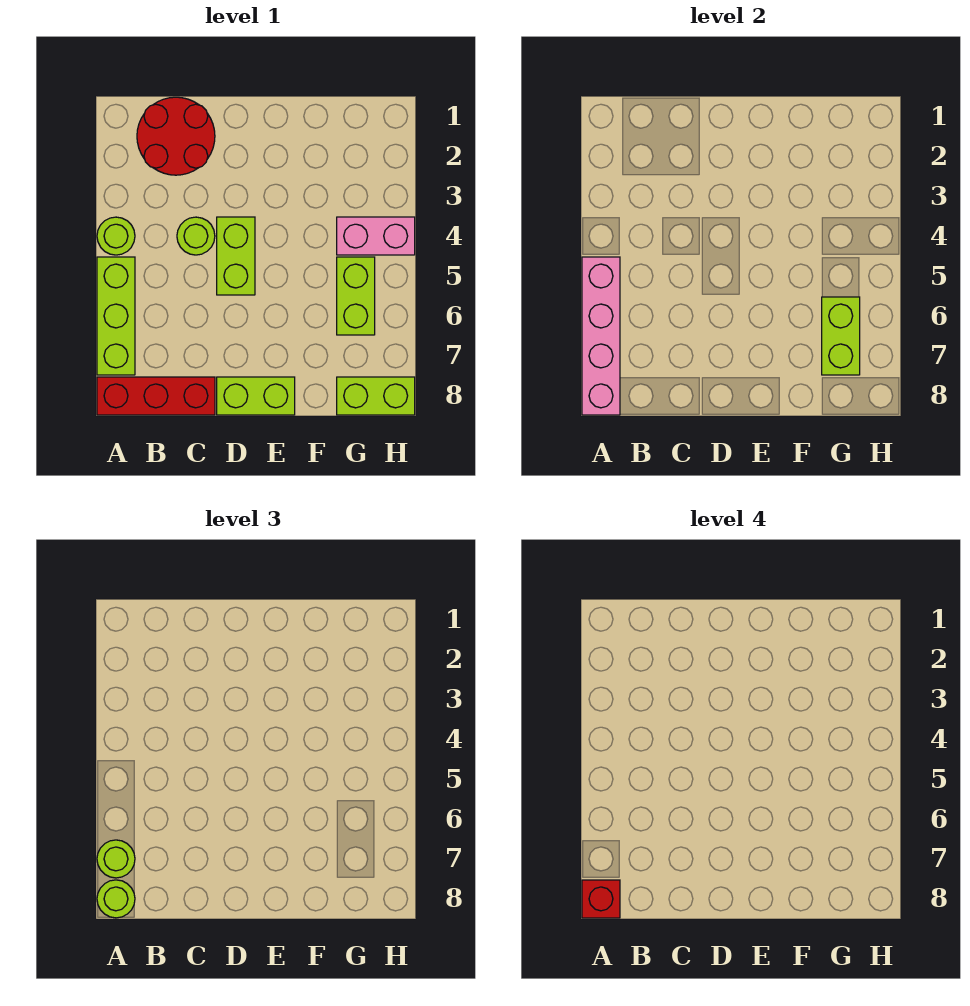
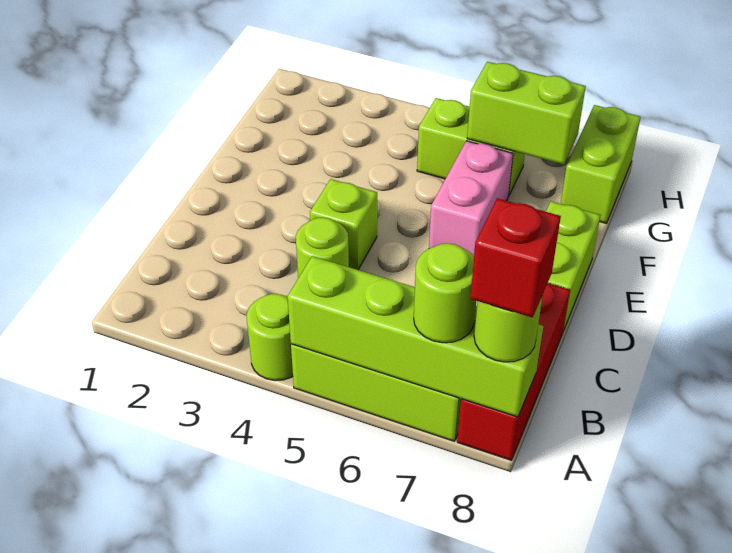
pink 1x4 brick [582,257,620,415] -> lime 1x4 brick [288,256,543,417]
red 2x2 round brick [137,97,215,175] -> none
lime 1x2 brick [217,217,255,295] -> lime 1x1 brick [310,179,377,270]
pink 1x2 brick [337,217,415,255] -> pink 1x2 brick moved to [429,141,513,255]

